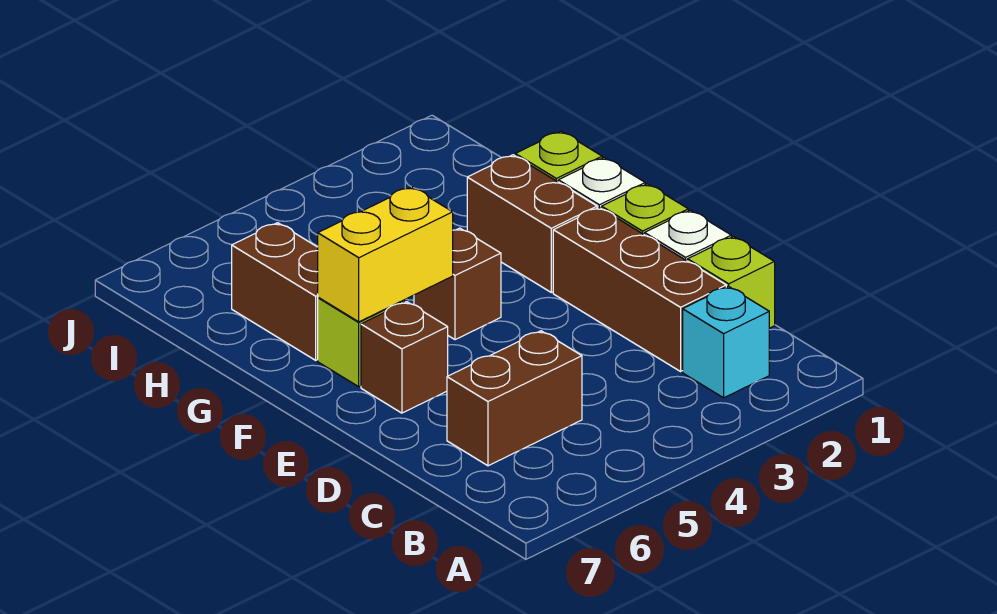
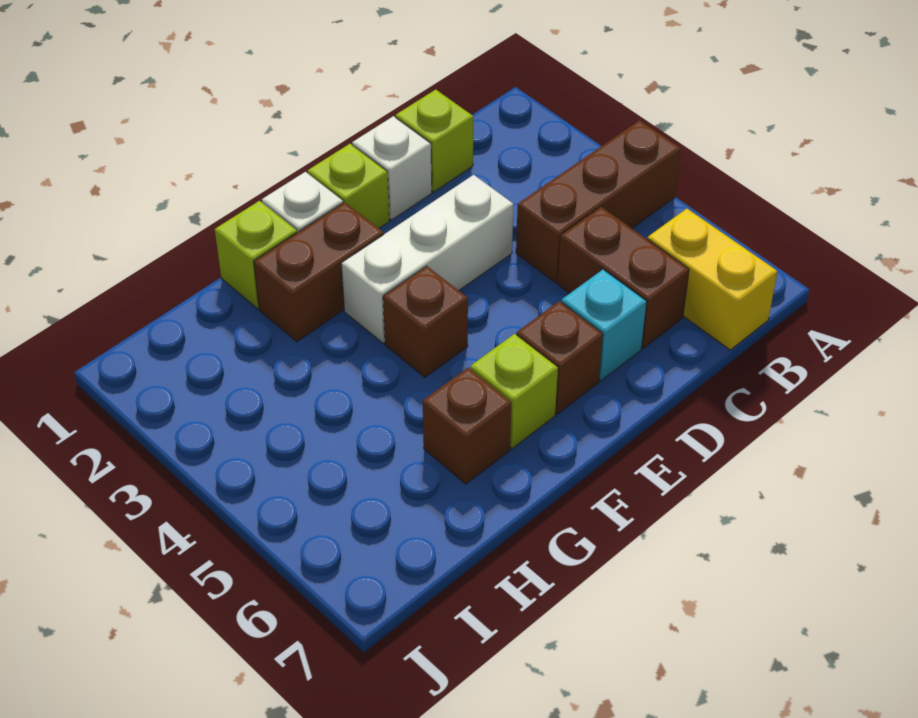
cyan 1x1 brick [683,286,769,398] -> cyan 1x1 brick moved to [561,269,647,381]
brown 1x3 brick [553,207,726,371] -> brown 1x3 brick moved to [516,120,680,283]
none -> white 1x3 brick [341,175,513,343]
yellow 1x2 brick [318,187,453,322] -> yellow 1x2 brick moved to [647,209,777,350]
brown 1x2 brick [232,223,318,360] -> brown 1x1 brick [423,368,511,484]

